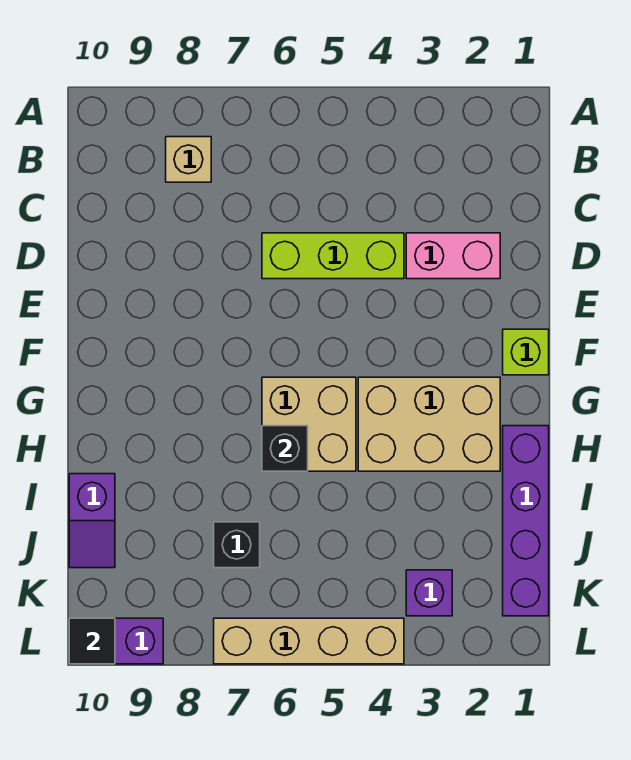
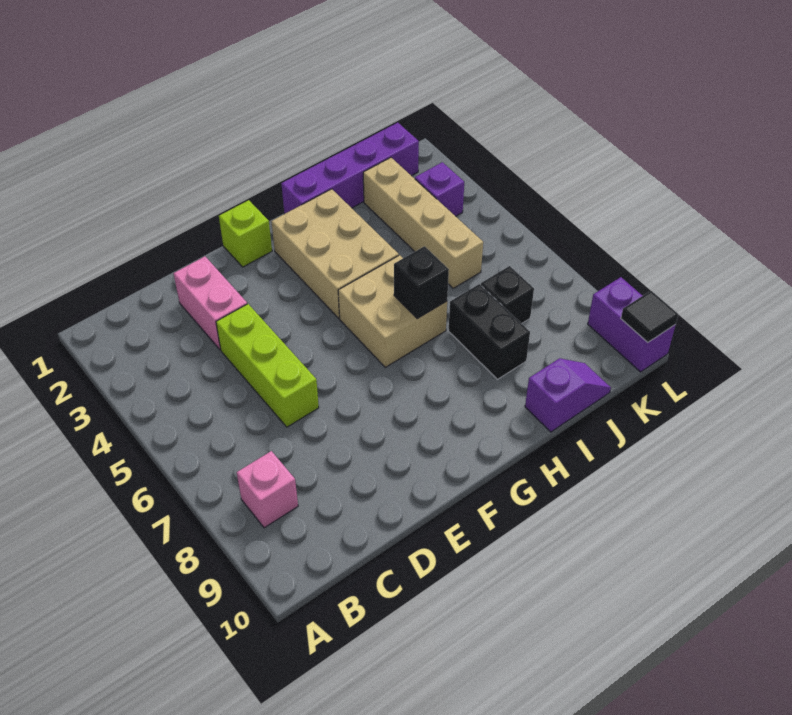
tan 1x1 brick [166,137,211,182] -> pink 1x1 brick [237,451,298,528]
none -> black 1x2 brick [449,284,530,379]
tan 1x4 brick [214,618,404,664] -> tan 1x4 brick moved to [363,158,483,288]

